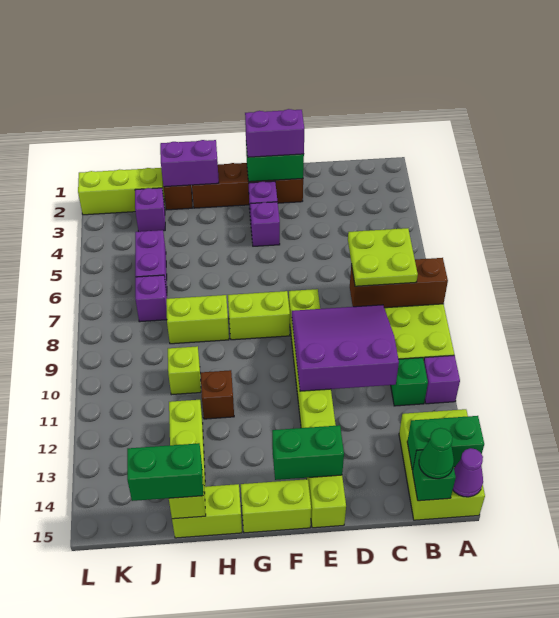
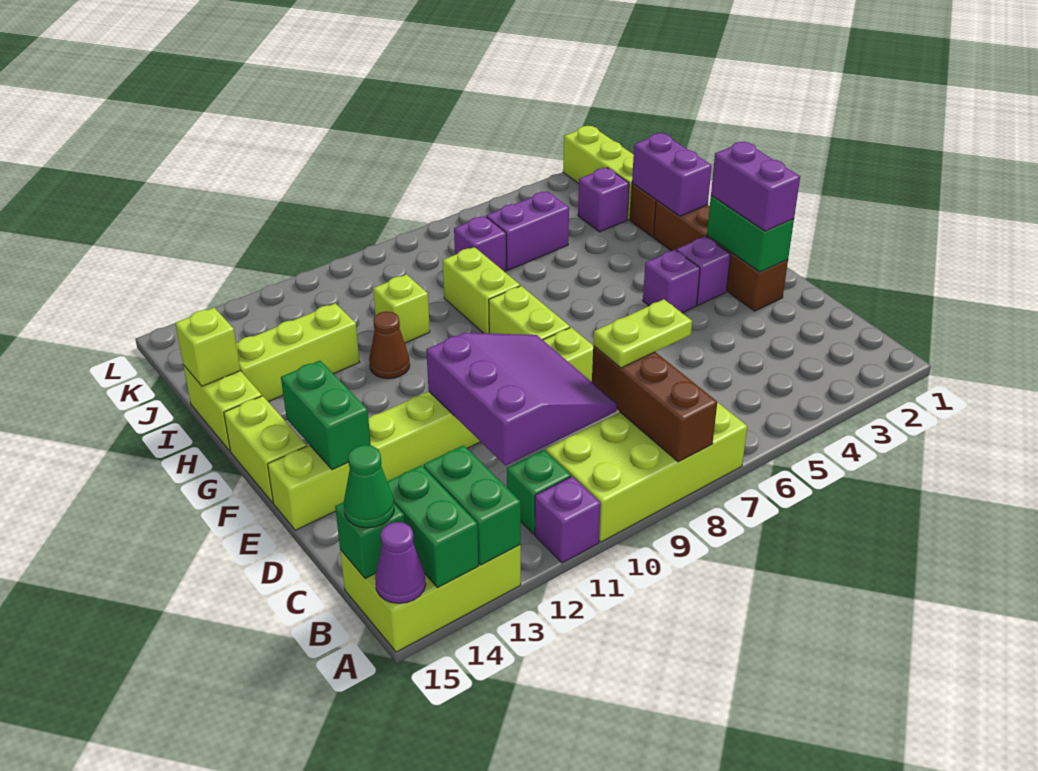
lime 2x2 plate [348,228,418,286] -> lime 1x2 plate [593,299,692,368]
brown 1x1 brick [201,370,234,419] -> brown 1x1 cone [369,311,410,379]
green 1x2 brick [127,443,203,501] -> green 1x2 brick moved to [424,445,521,565]

